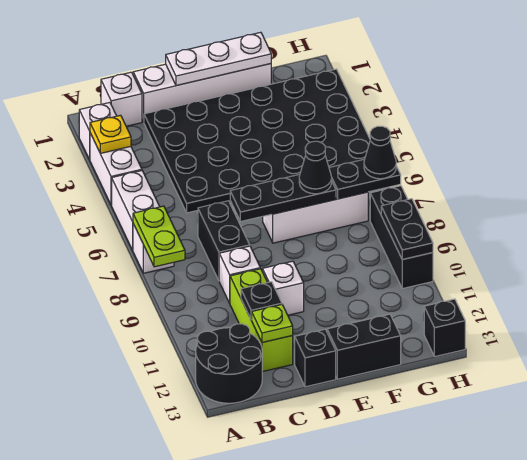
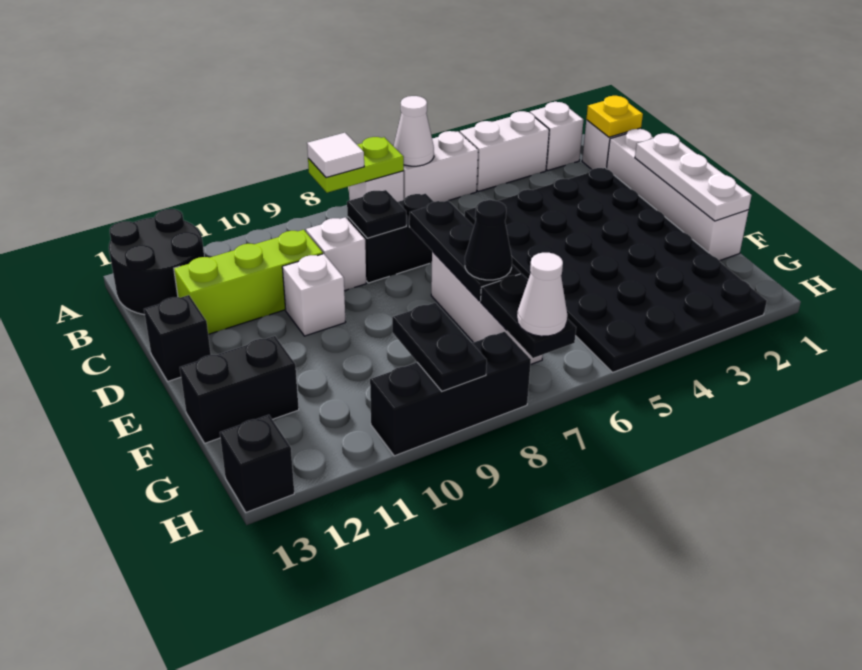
yellow 1x1 plate [90,115,131,153] -> yellow 1x1 plate moved to [586,96,643,137]
none -> white 1x1 cone [394,96,434,166]
none -> white 1x1 tile [307,133,364,178]
black 1x1 plate [241,282,282,320] -> black 1x1 plate moved to [347,190,406,238]
lime 1x1 plate [252,305,293,342] -> none
black 1x2 brick [327,314,401,379] -> black 1x2 brick turned to [180,336,299,443]
black 1x1 cone [364,126,396,179] -> white 1x1 cone [517,253,567,336]
black 1x2 plate [381,199,433,259] -> black 1x2 plate turned to [392,303,487,391]

